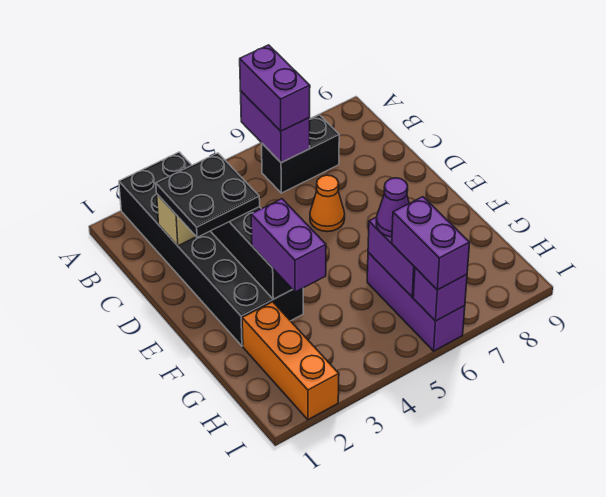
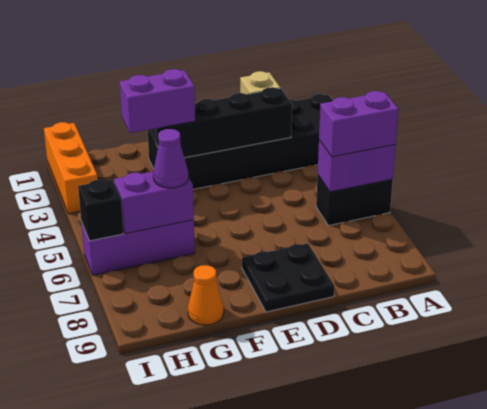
black 1x2 brick [262,115,339,193] -> black 1x2 brick turned to [316,175,393,226]
black 2x2 plate [156,153,260,237] -> black 2x2 plate moved to [242,243,334,312]
orange 1x1 cone [310,175,345,232] -> orange 1x1 cone moved to [188,265,224,325]
orange 1x3 brick [242,302,339,420] -> orange 1x3 brick turned to [44,122,98,214]
purple 1x2 brick [392,197,470,290] -> none
purple 1x1 brick [413,268,467,321] -> black 1x1 brick [78,179,124,241]

